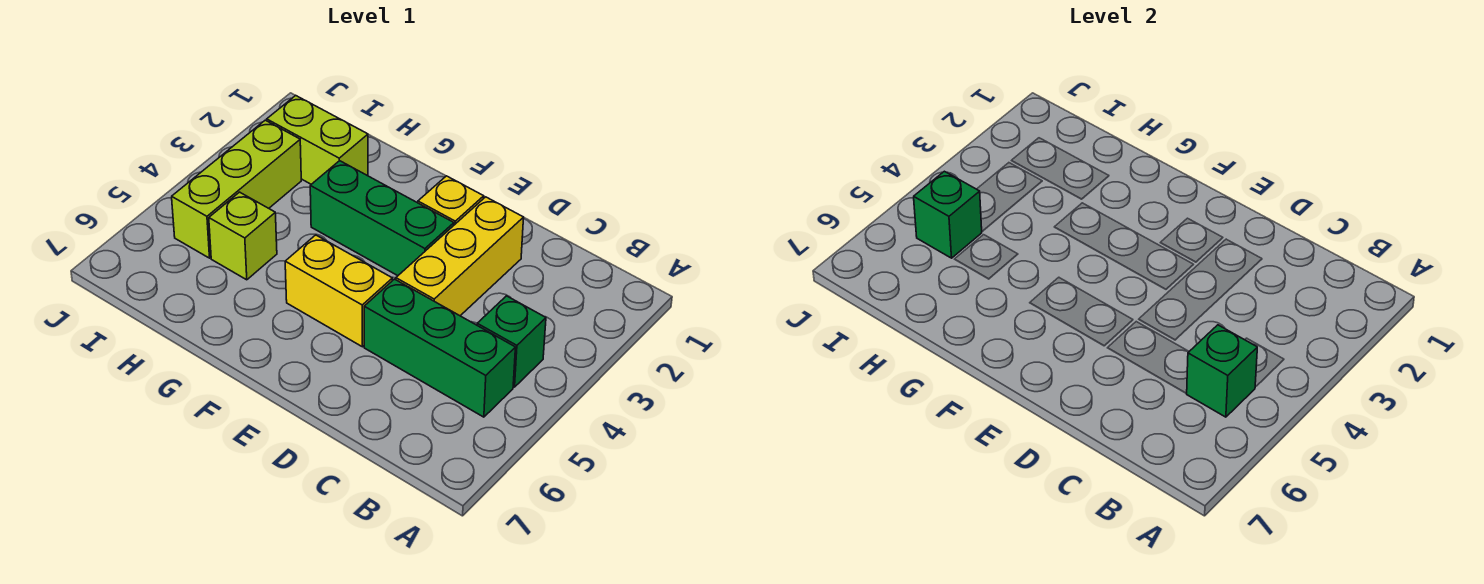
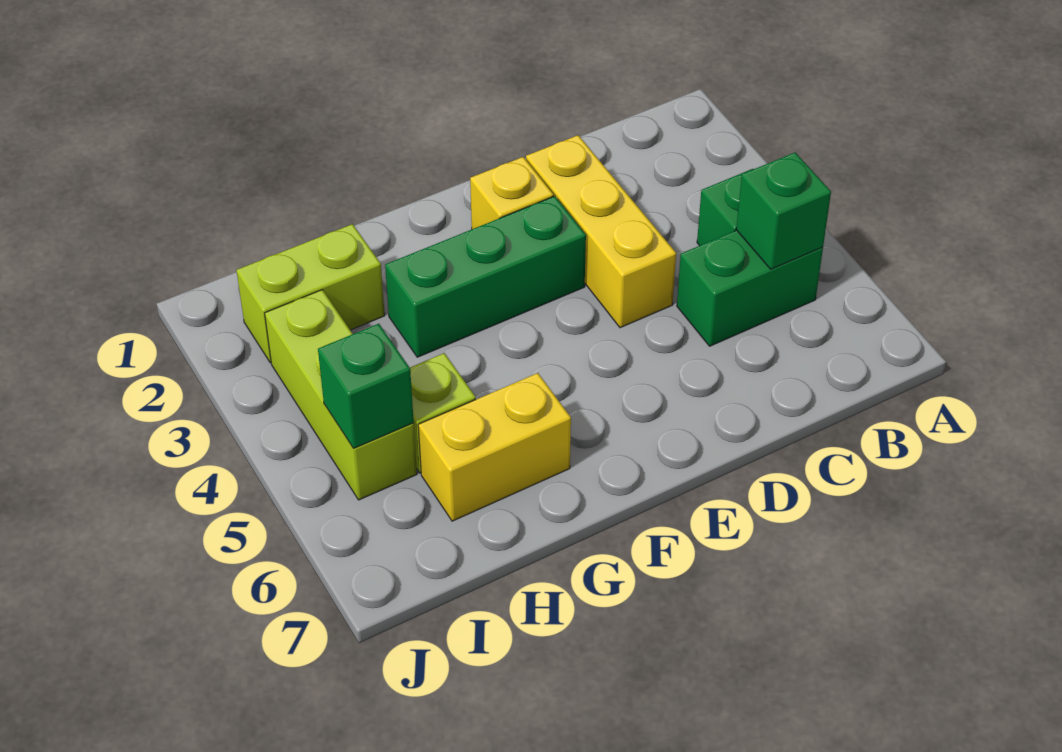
green 1x3 brick [364,279,515,417] -> green 1x2 brick [677,230,823,346]
yellow 1x2 brick [285,235,392,347] -> yellow 1x2 brick moved to [418,373,571,521]

